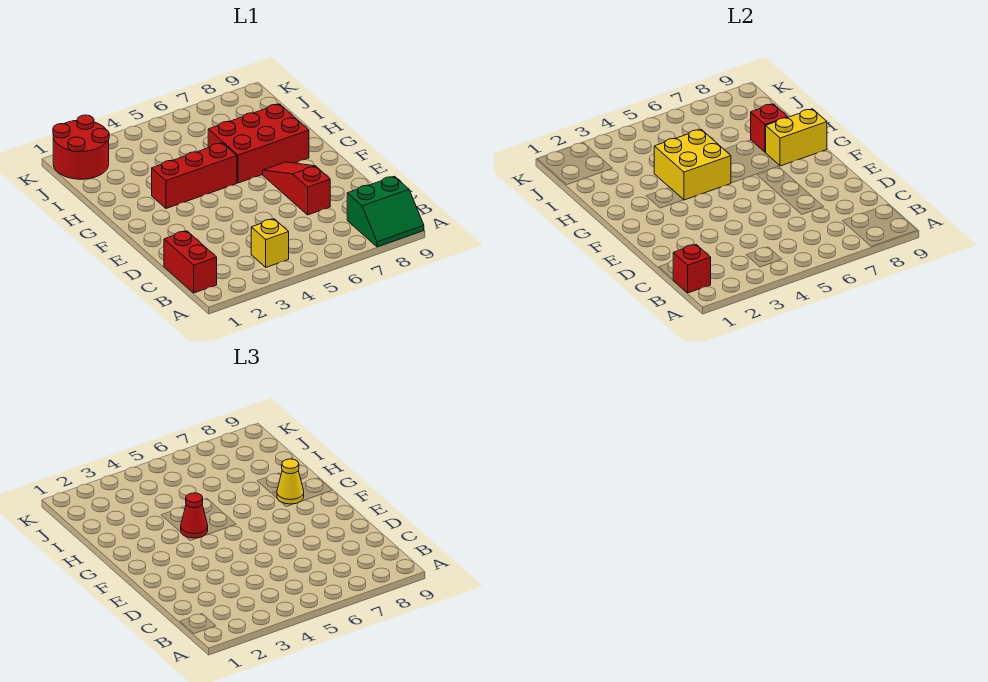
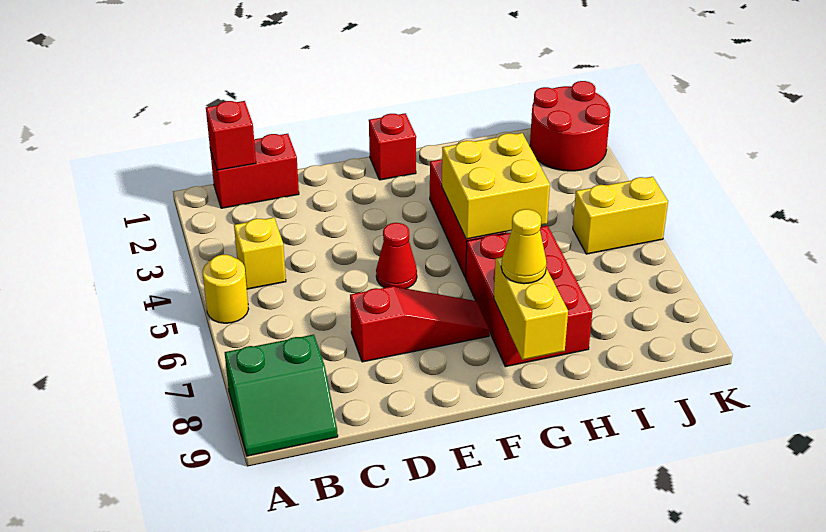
none -> yellow 1x1 round brick [203,255,249,323]
green 2x2 slope [347,176,424,247] -> green 2x2 slope turned to [225,335,338,456]
red 1x1 cone [181,493,208,538] -> red 1x1 cone moved to [376,223,417,289]
red 1x1 brick [751,104,788,152] -> red 1x1 brick moved to [369,113,416,180]
none -> yellow 1x2 brick [573,177,668,254]

